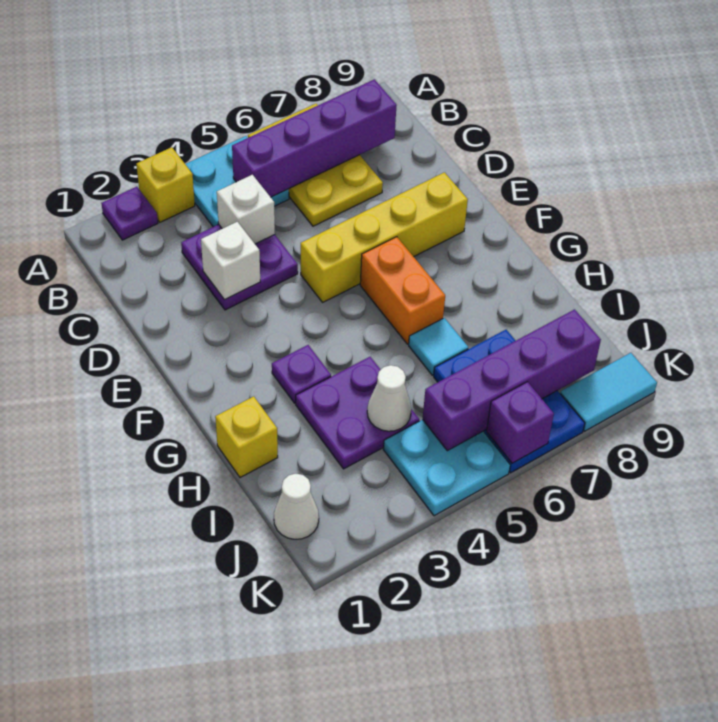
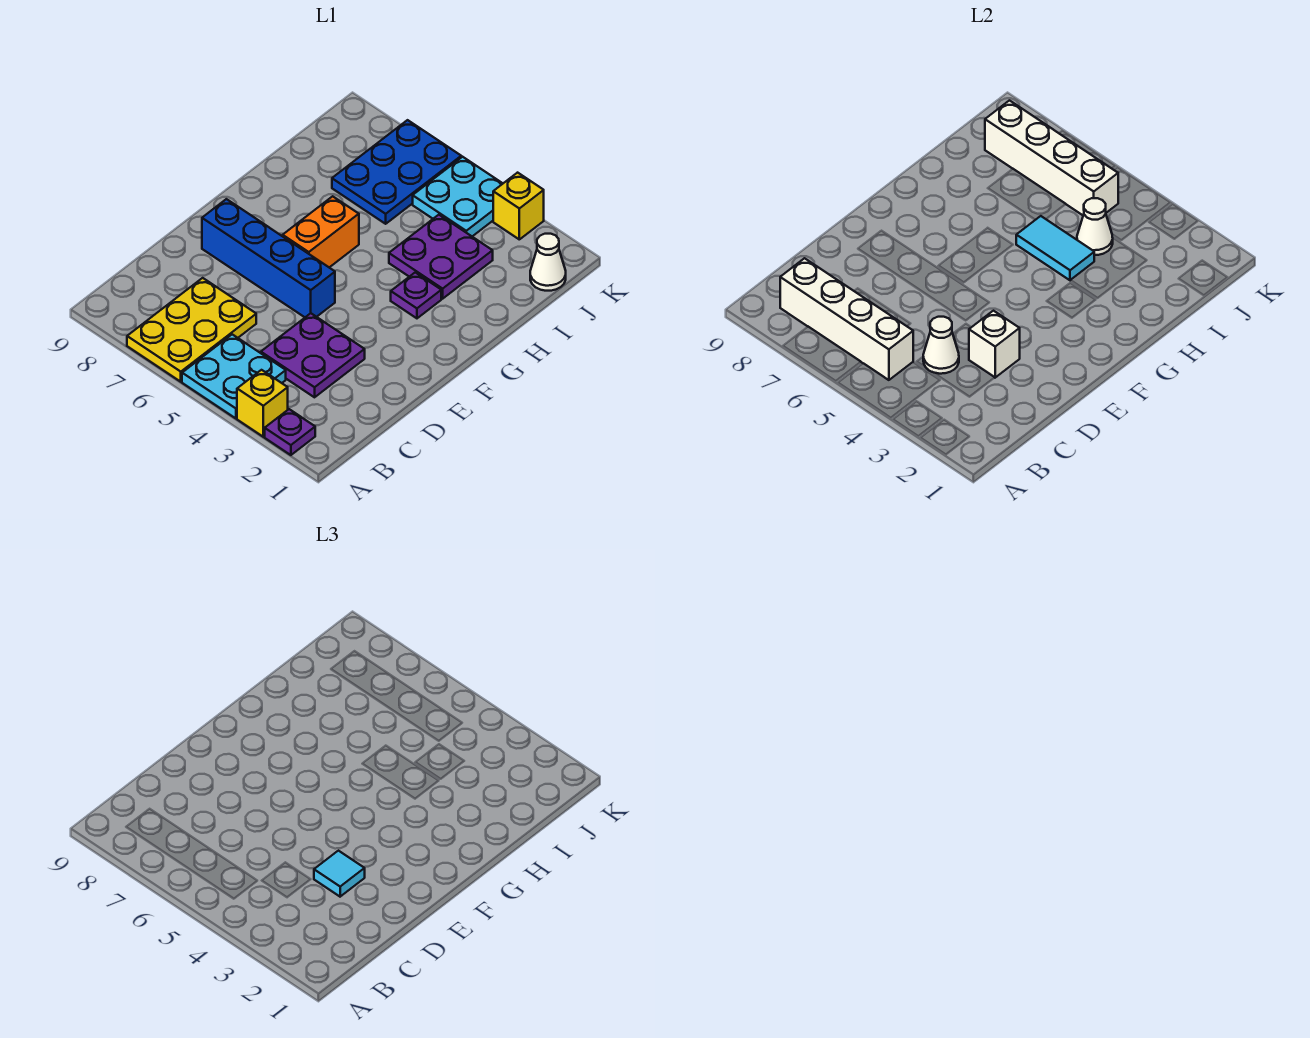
purple 1x4 brick [232,79,397,197] -> white 1x4 brick [780,258,913,380]
white 1x1 brick [217,175,275,244] -> white 1x1 cone [923,317,959,374]
yellow 1x4 brick [301,172,468,302] -> blue 1x4 brick [202,199,335,317]
yellow 1x1 brick [215,396,278,478] -> yellow 1x1 brick moved to [493,173,544,239]
cyan 1x1 tile [409,318,468,375] -> cyan 1x1 tile moved to [314,851,365,897]
purple 1x4 brick [423,309,601,451] -> white 1x4 brick [985,101,1118,215]
purple 1x1 brick [487,382,554,463] -> none
cyan 1x2 tile [560,353,657,431] -> cyan 1x2 tile moved to [1016,216,1094,280]

